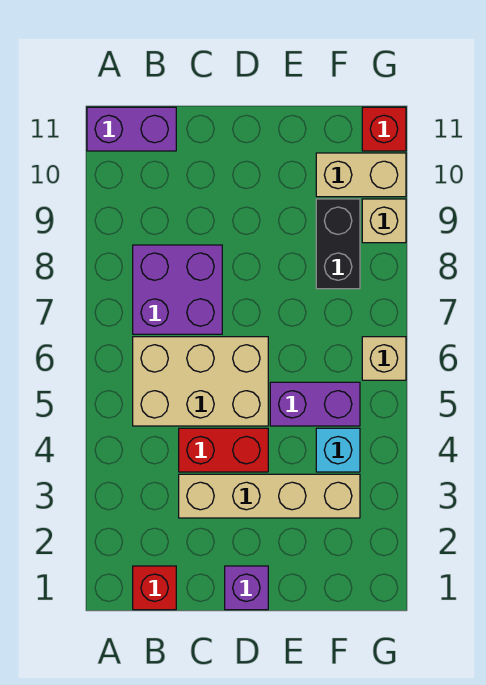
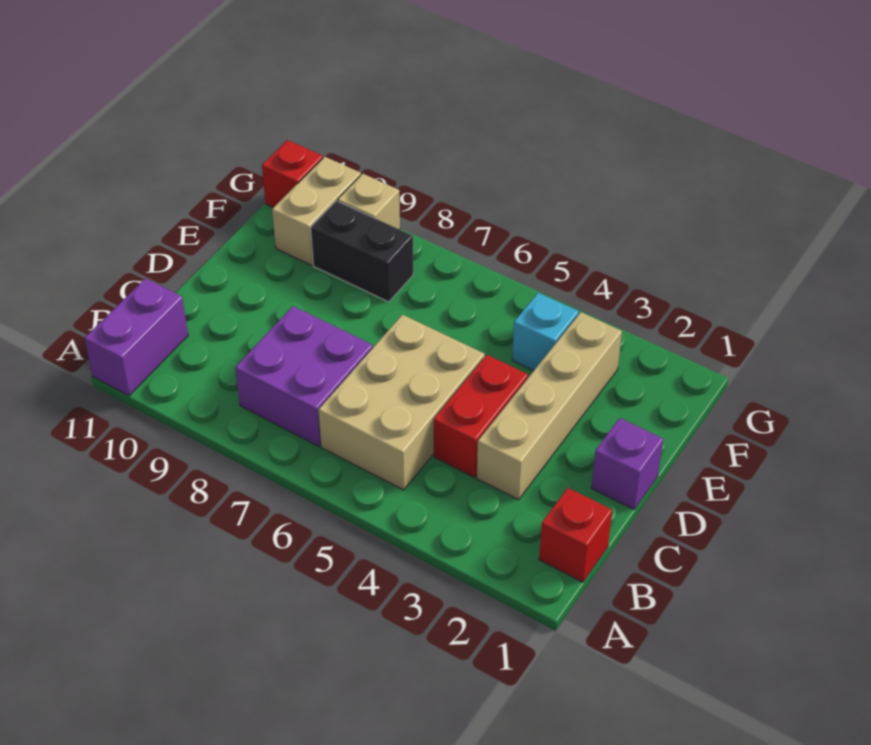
purple 1x2 brick [270,382,360,426] -> none
tan 1x1 brick [362,337,406,380] -> none

